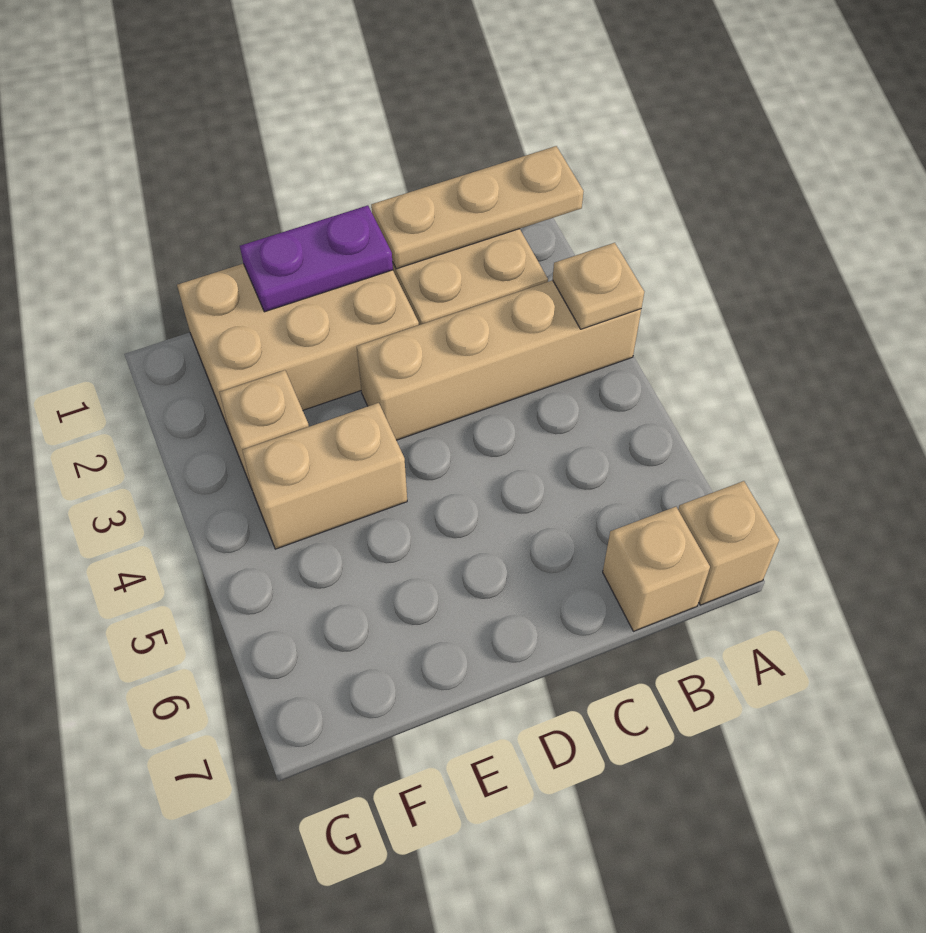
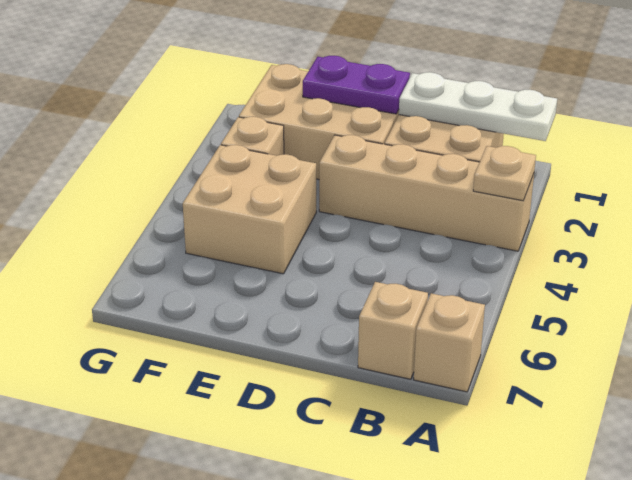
tan 1x3 plate [371,146,584,269] -> white 1x3 plate [399,72,557,141]
tan 1x2 brick [242,403,407,549] -> tan 2x2 brick [183,145,316,274]

